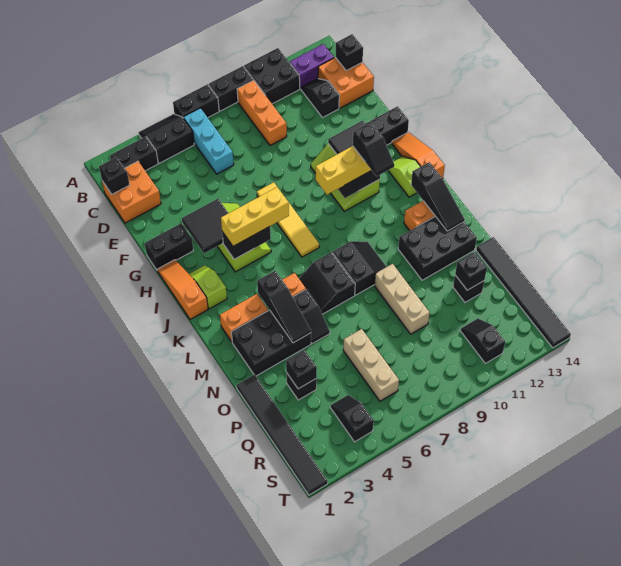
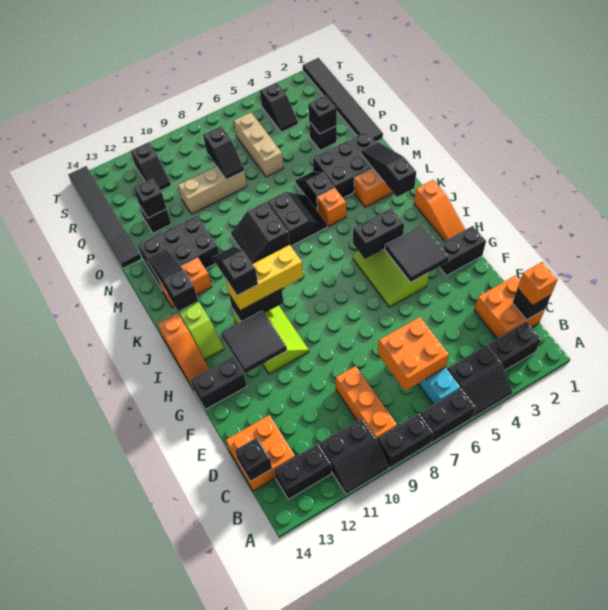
black 2x2 brick [244,48,300,104] -> black 2x2 slope [319,418,389,494]
purple 1x2 brick [290,44,334,89] -> black 1x2 brick [274,444,331,499]
none -> orange 1x1 brick [518,262,558,305]
none -> orange 2x2 brick [378,317,449,391]
black 1x2 slope [301,79,339,117] -> black 1x2 slope moved to [203,126,244,180]
yellow 1x4 tile [257,182,319,257] -> none
lime 1x2 slope [189,265,227,309] -> none
yellow 1x3 brick [221,187,289,246] -> none
black 1x3 slope [257,271,311,343] -> black 1x3 slope moved to [361,142,416,197]
tan 1x3 brick [374,264,430,334] -> tan 1x3 brick turned to [178,166,247,214]

